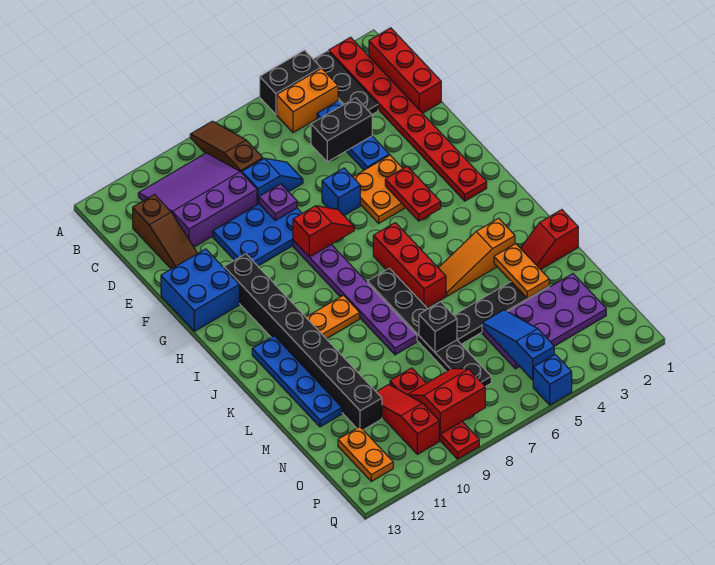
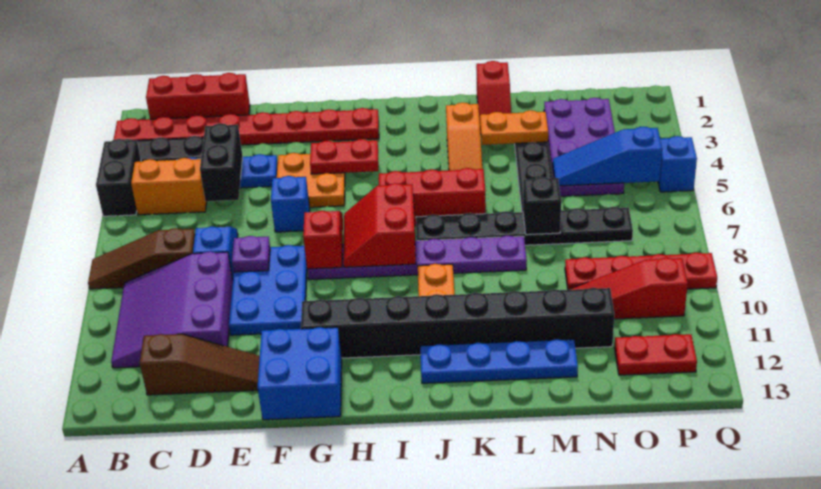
orange 1x2 brick [277,68,338,133] -> orange 1x2 brick turned to [131,158,207,215]
red 2x2 slope [408,368,485,434] -> red 2x2 slope moved to [343,183,416,267]
orange 1x2 plate [338,427,393,481] -> red 1x2 plate [614,334,697,375]

